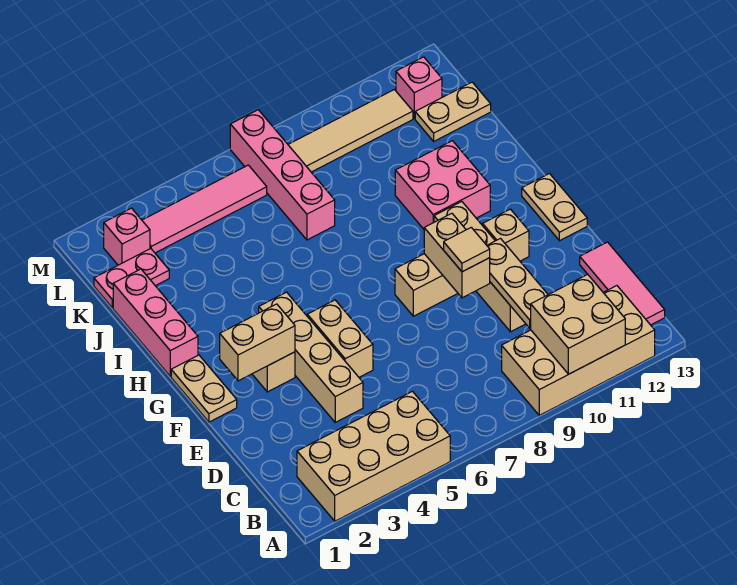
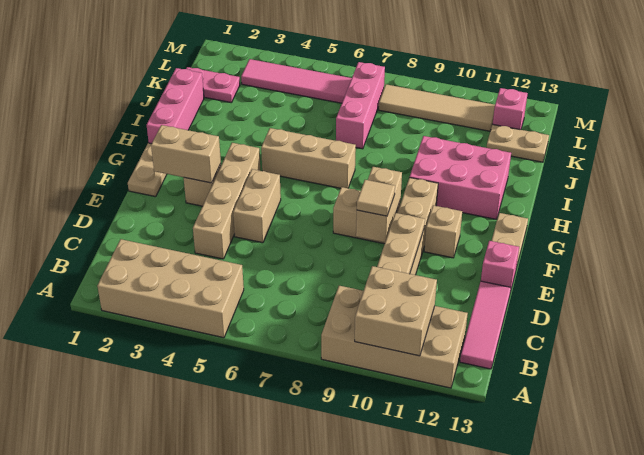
none -> tan 1x3 brick [261,128,356,188]
pink 2x2 brick [395,141,490,229] -> pink 2x3 brick [410,136,511,219]
pink 1x4 brick [230,110,335,240] -> pink 1x3 brick [336,62,385,149]
pink 1x1 brick [104,208,150,265] -> pink 1x1 brick moved to [481,241,519,292]

